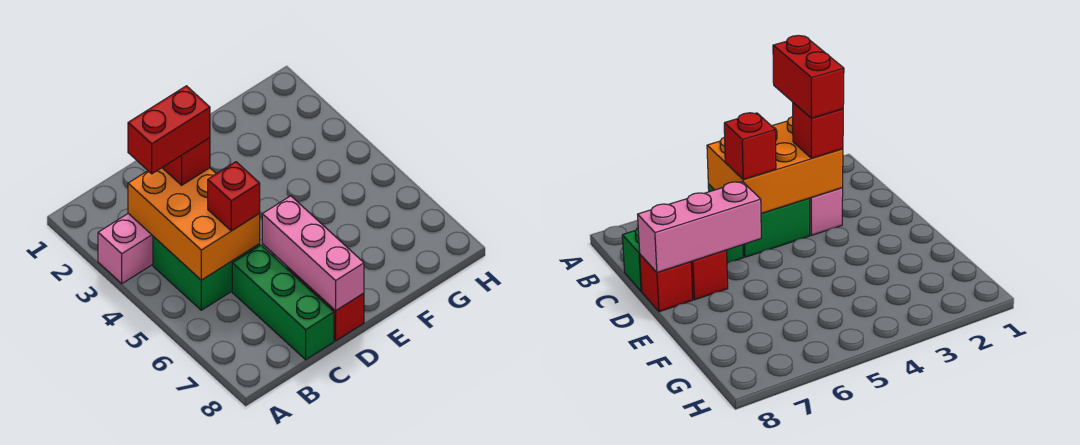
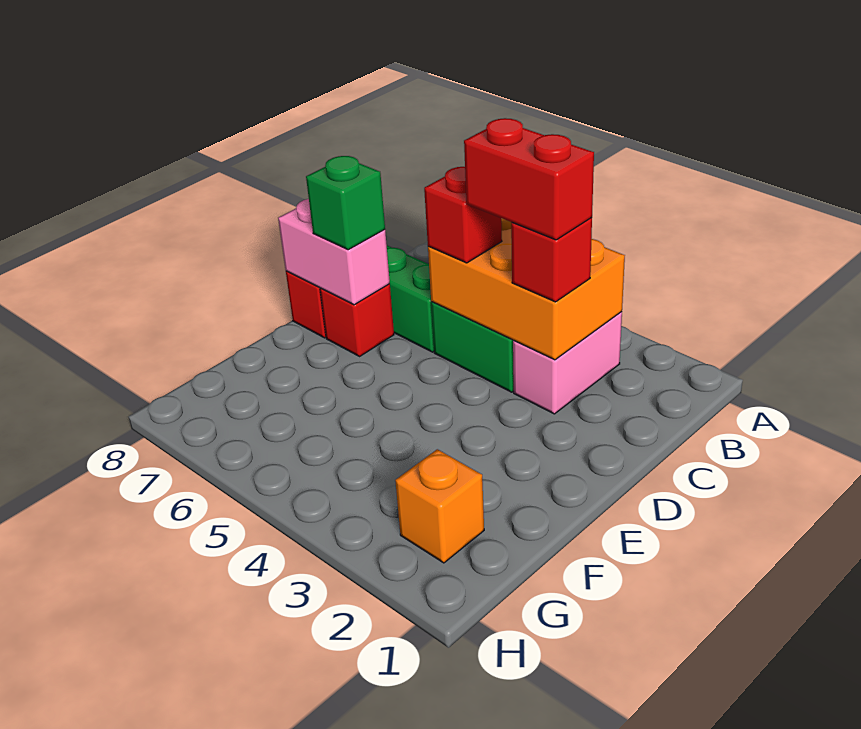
pink 1x3 brick [98,214,153,284] -> pink 1x2 brick [513,312,622,414]
red 1x2 brick [128,86,210,174] -> red 1x2 brick turned to [464,118,594,240]
pink 1x3 brick [262,196,364,311] -> pink 1x2 brick [278,199,390,305]
none -> green 1x1 brick [306,156,385,250]
none -> orange 1x1 brick [395,449,484,563]

